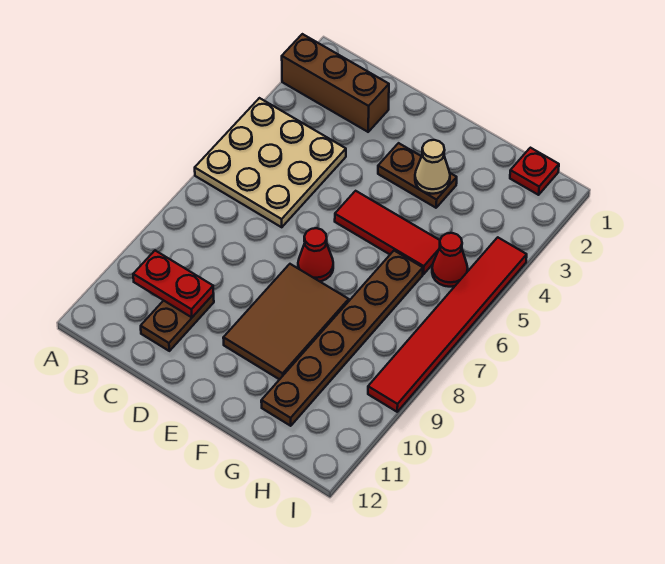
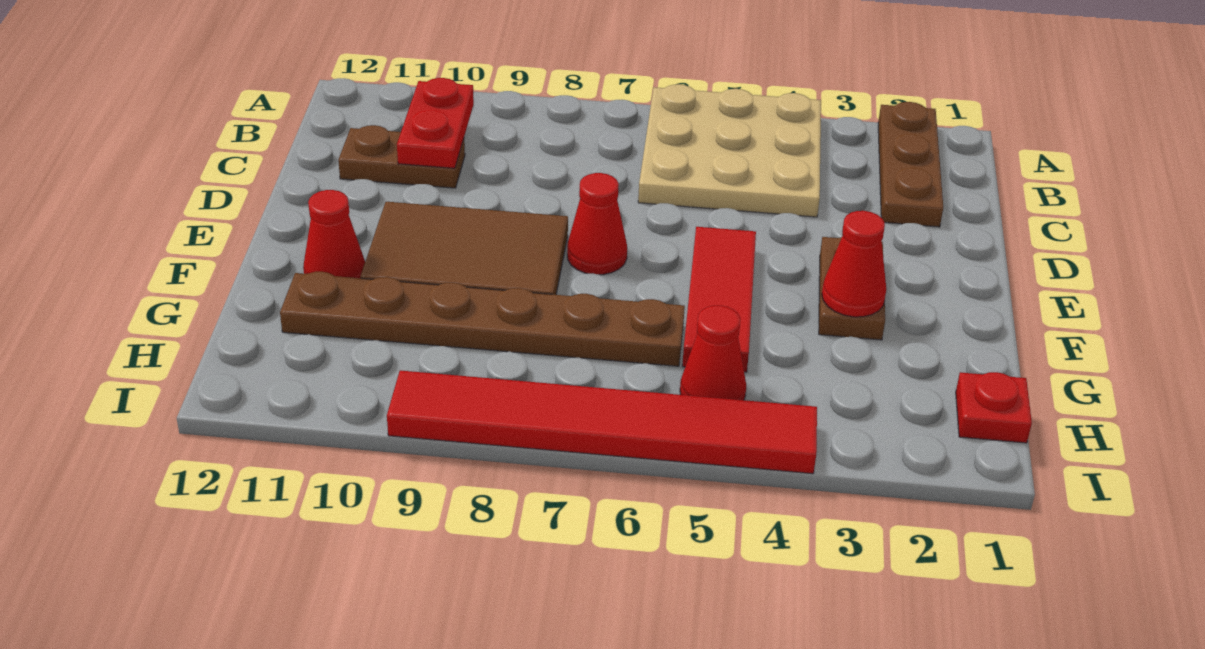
brown 1x3 brick [282,34,389,132] -> brown 1x3 plate [878,102,943,227]
tan 1x1 cone [415,140,450,194] -> red 1x1 cone [822,211,886,317]
none -> red 1x1 cone [303,190,365,278]

